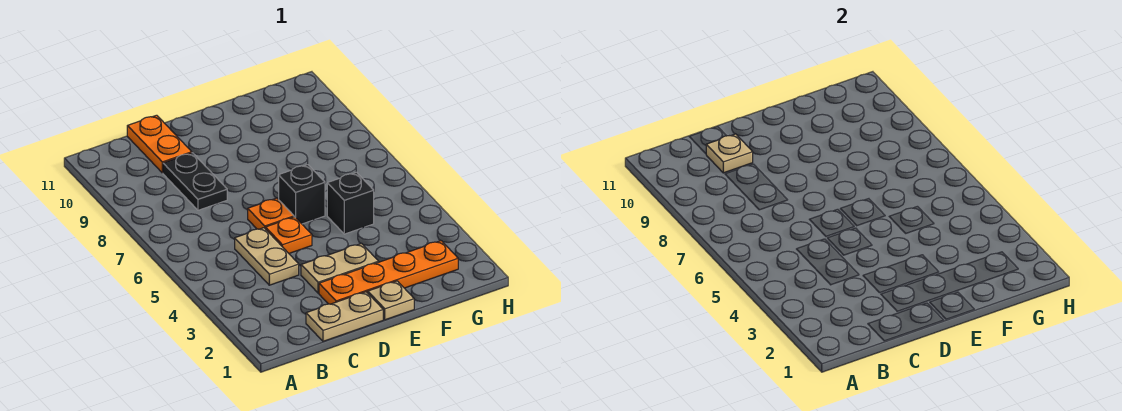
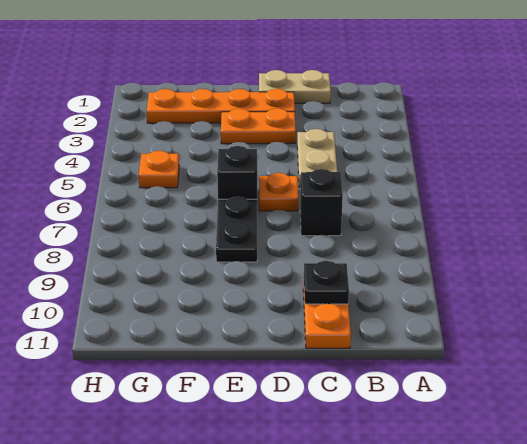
black 1x2 plate [163,153,227,210] -> black 1x2 plate moved to [216,197,257,262]
tan 1x1 plate [706,134,753,173] -> black 1x1 plate [304,261,349,304]
tan 1x2 plate [301,243,379,293] -> orange 1x2 plate [221,108,296,144]
orange 1x1 plate [265,217,312,253] -> orange 1x1 plate moved to [139,151,179,188]
tan 1x1 plate [368,281,414,320] -> none
black 1x1 brick [327,172,374,234] -> black 1x1 brick moved to [300,169,343,236]

